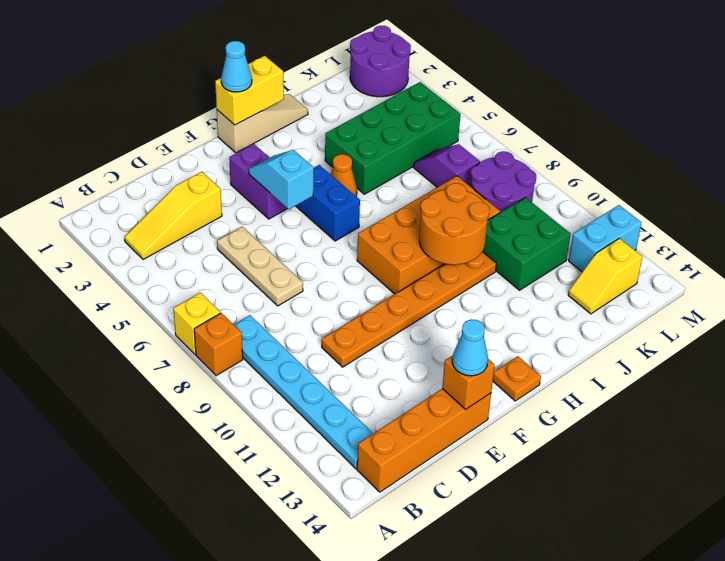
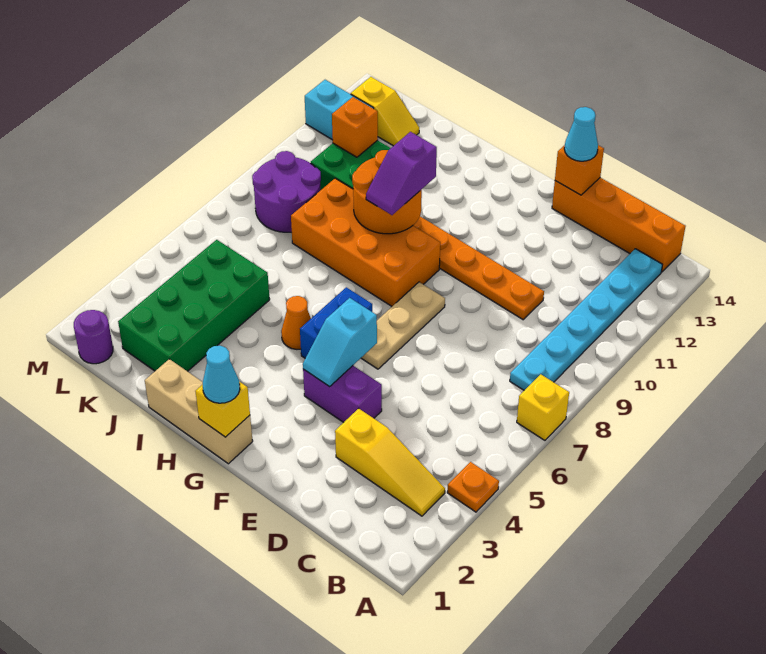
orange 1x1 brick [194,313,243,376] -> orange 1x1 brick moved to [332,97,378,157]
tan 1x3 plate [217,227,303,306] -> tan 1x3 plate moved to [361,282,445,369]
purple 1x2 brick [229,144,287,219] -> purple 1x2 brick turned to [303,366,382,422]
tan 1x3 slope [217,94,308,153] -> tan 1x3 brick [145,359,253,464]
yellow 1x2 brick [215,56,284,125] -> yellow 1x1 brick [195,382,250,437]
orange 1x1 plate [493,356,541,401] -> orange 1x1 plate moved to [447,462,499,512]
green 2x4 brick [325,82,461,194] -> green 2x4 brick turned to [118,240,270,371]
purple 1x2 slope [414,144,480,187] -> purple 1x2 slope moved to [366,132,437,215]
purple 2x2 round brick [350,26,411,97] -> purple 1x1 round brick [74,310,113,364]

